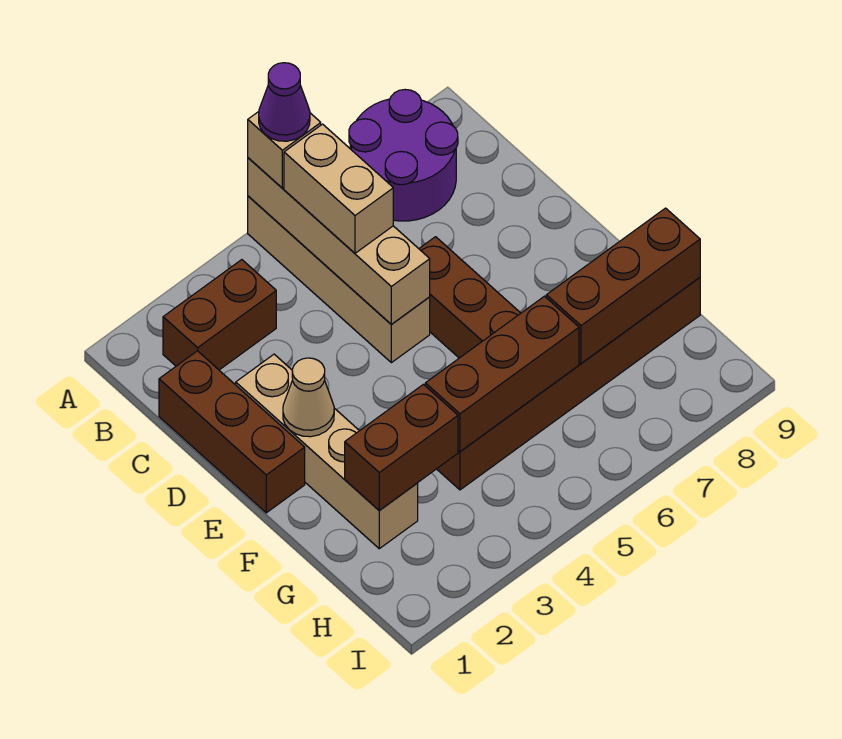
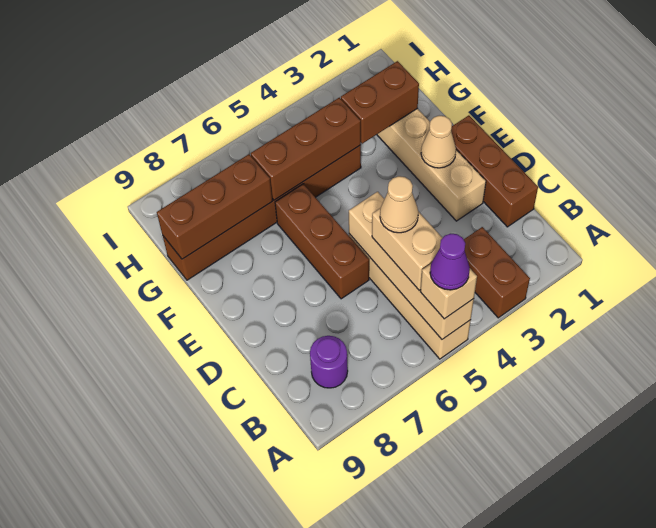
purple 2x2 round brick [349,90,458,221] -> purple 1x1 round brick [310,336,348,388]
brown 1x2 brick [163,260,276,370] -> brown 1x2 brick turned to [464,227,530,318]
none -> tan 1x1 cone [380,176,418,233]

